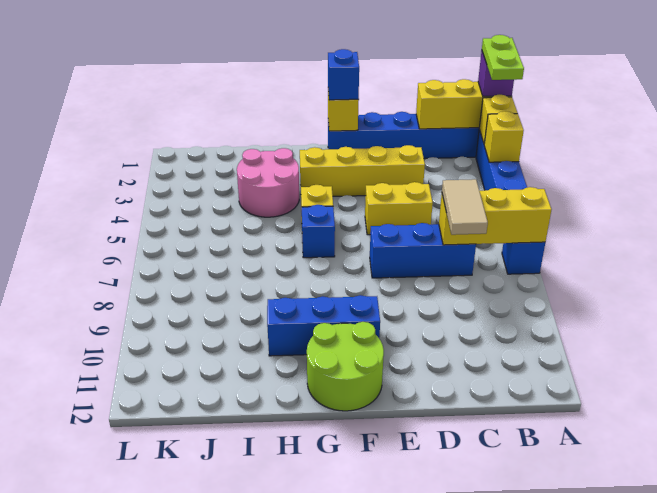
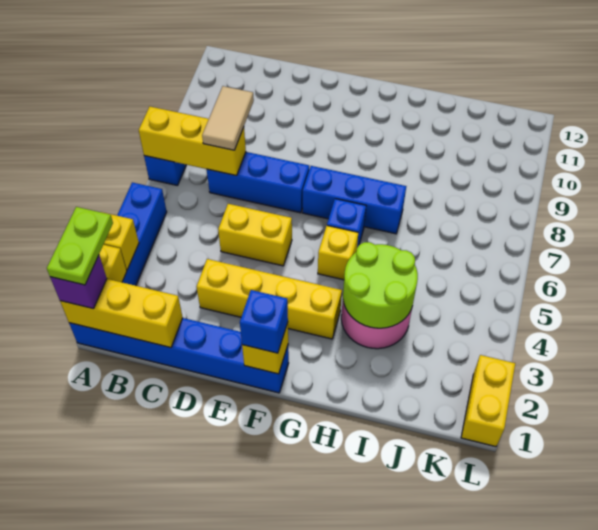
blue 1x3 brick [267,295,380,356] -> blue 1x3 brick moved to [303,166,406,234]
lime 2x2 round brick [307,322,384,411] -> lime 2x2 round brick moved to [343,242,418,328]
none -> yellow 1x2 brick [461,355,515,447]

